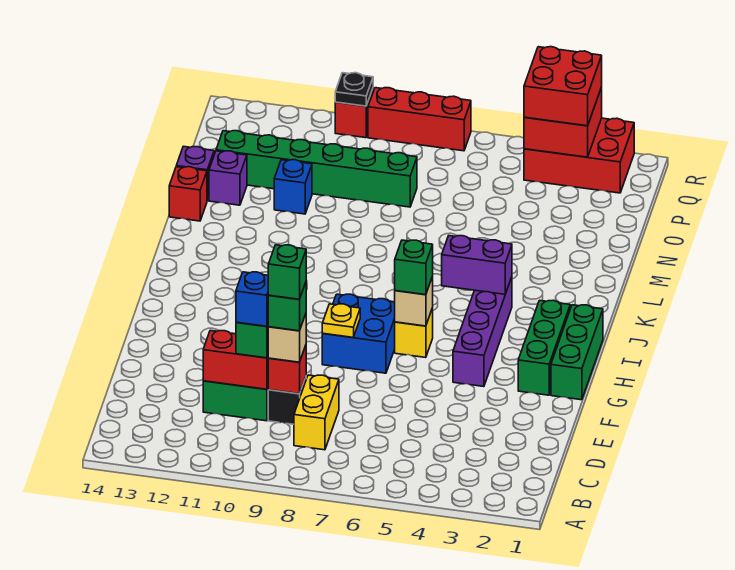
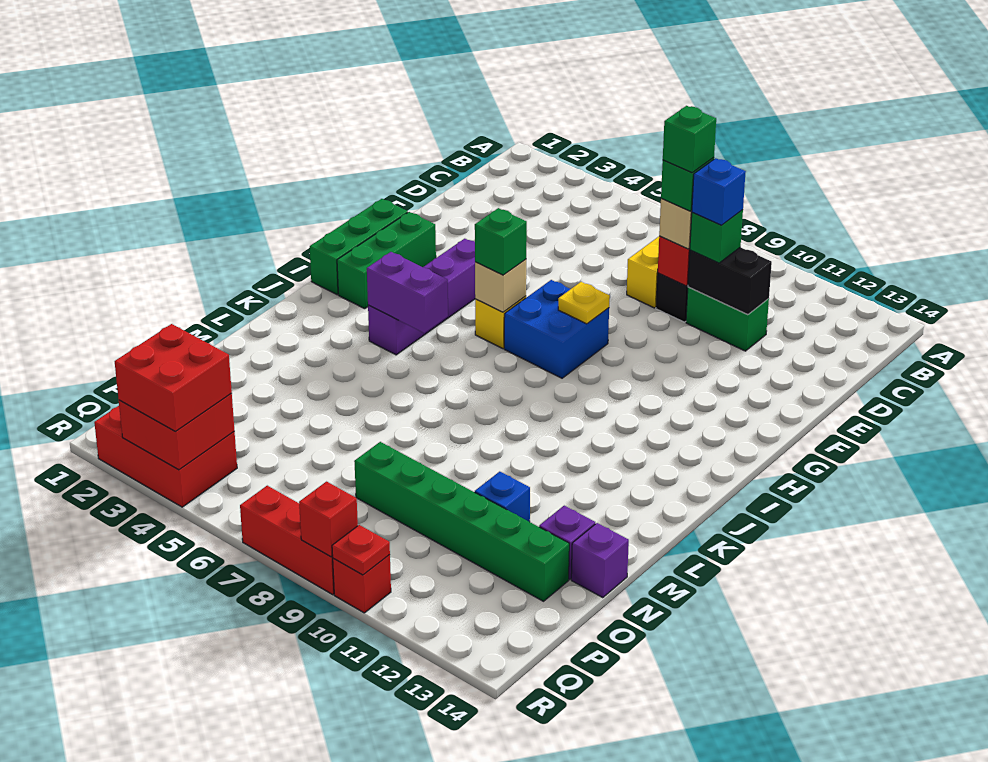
red 1x2 brick [203,330,269,389] -> black 1x2 brick [688,247,772,315]
red 1x1 brick [169,167,207,221] -> red 1x1 brick moved to [299,482,358,557]
black 1x1 plate [335,73,373,106] -> red 1x1 plate [332,525,390,575]

